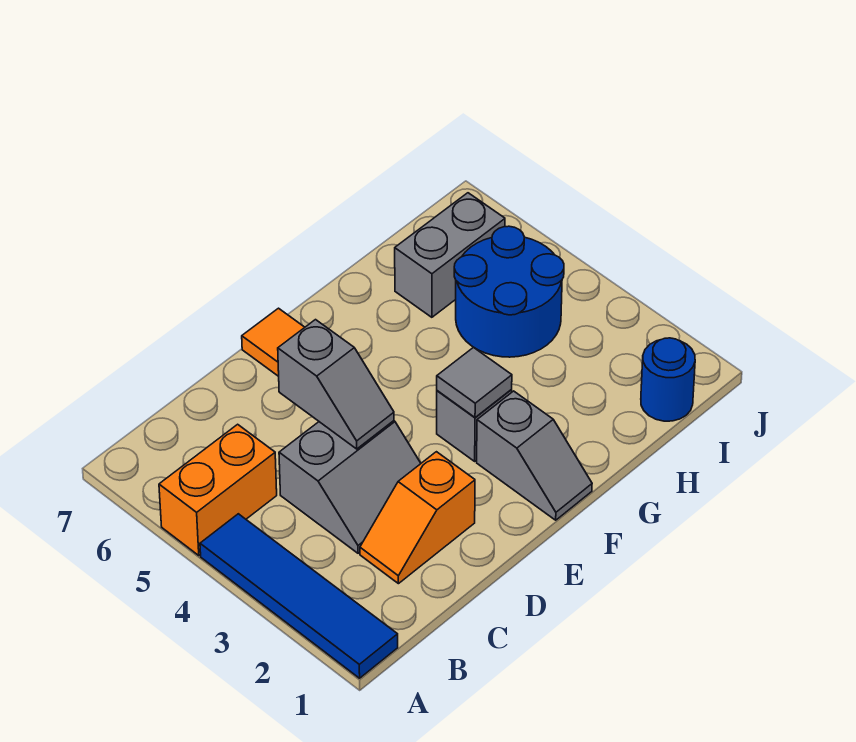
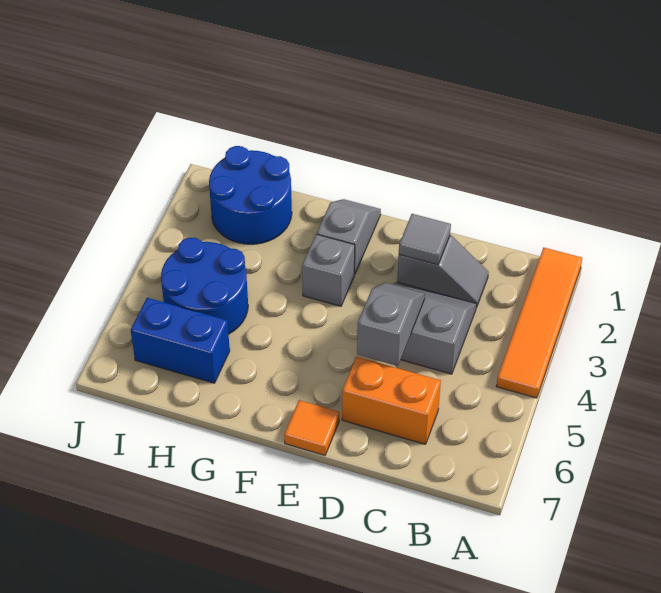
blue 1x4 tile [200,514,398,678] -> orange 1x4 tile [496,248,582,398]
orange 1x2 brick [159,424,277,556] -> orange 1x2 brick moved to [342,357,441,444]
orange 1x2 slope [360,452,475,584] -> grey 1x2 slope [397,235,489,307]
grey 1x1 tile [437,347,512,417] -> grey 1x1 tile moved to [399,214,451,265]
grey 1x2 brick [395,193,505,317] -> blue 1x2 brick [131,298,230,383]
blue 1x1 round brick [641,338,695,421] -> blue 2x2 round brick [209,146,292,244]

